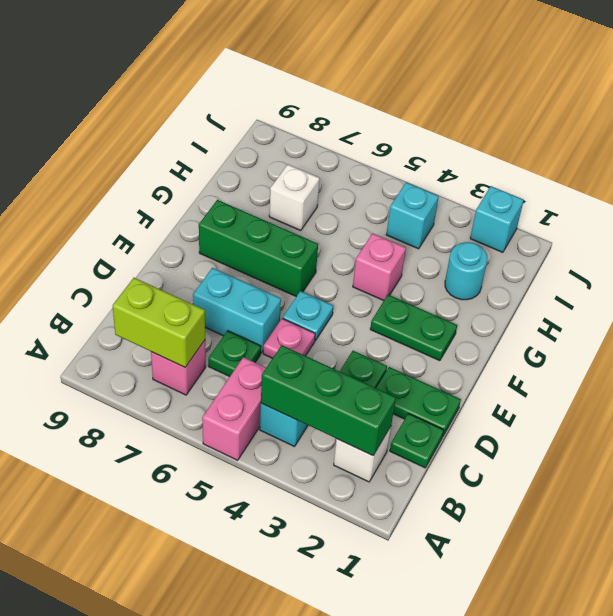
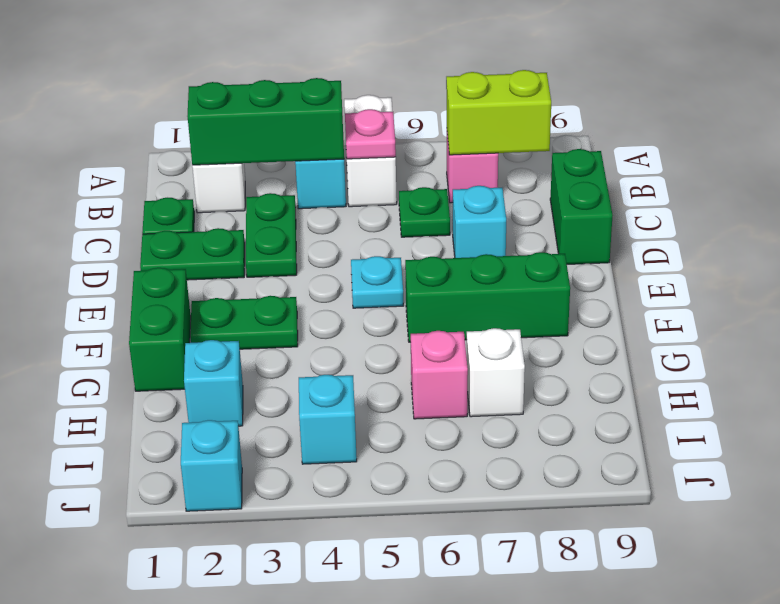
pink 1x2 brick [202,357,266,460] -> white 1x2 brick [344,95,397,207]
none -> green 1x2 brick [550,149,613,264]
pink 1x1 plate [263,318,315,358] -> pink 1x1 plate moved to [345,109,396,159]
cyan 1x2 brick [193,268,281,353] -> cyan 1x1 brick [453,186,506,258]
none -> green 1x2 brick [129,268,191,391]
pink 1x1 brick [353,233,406,301] -> pink 1x1 brick moved to [411,331,468,419]
cyan 1x1 round brick [445,242,488,300] -> cyan 1x1 brick [184,340,243,426]

